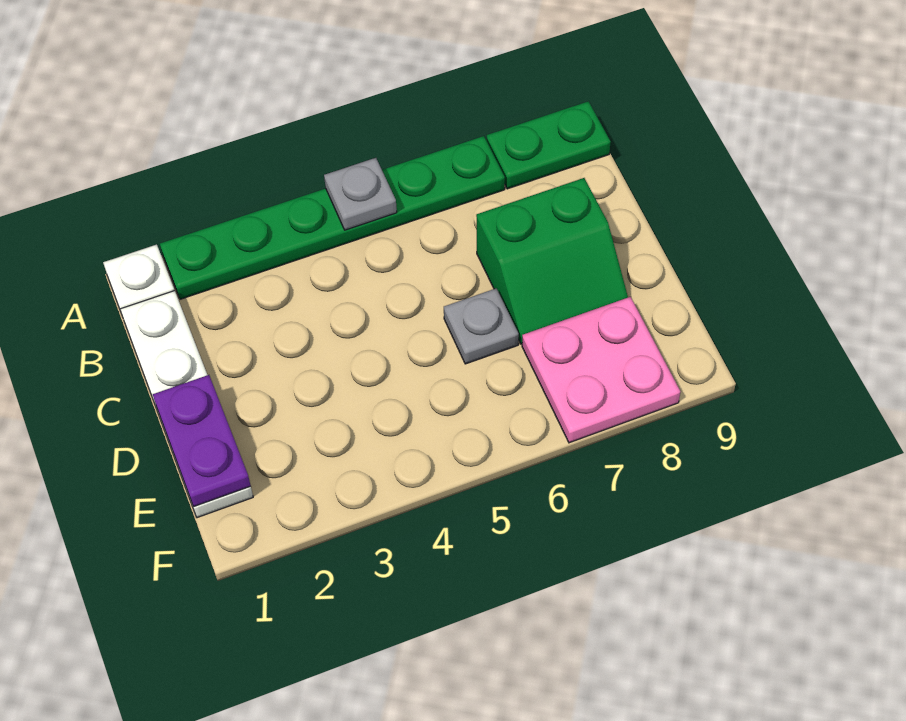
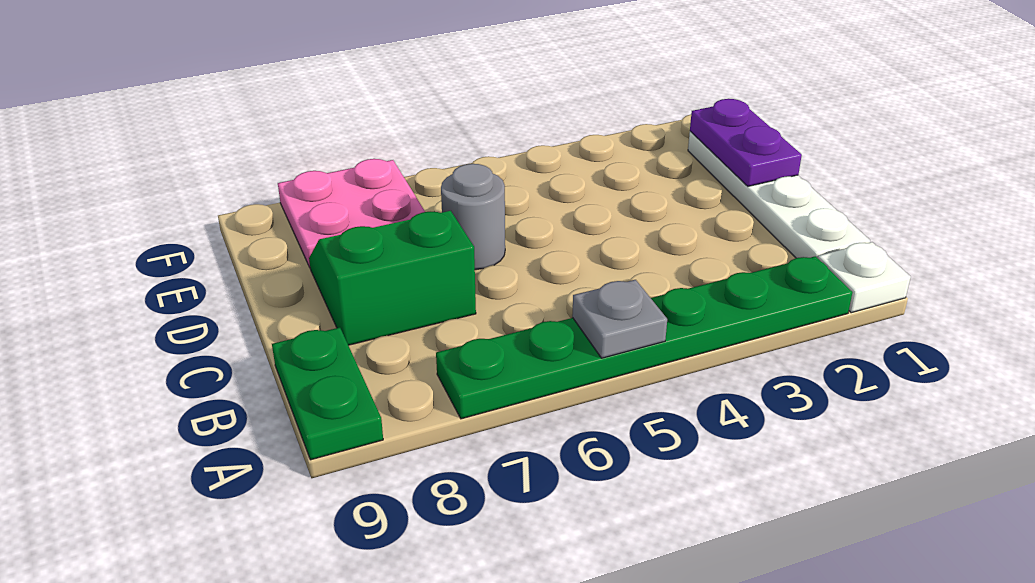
green 1x2 plate [487,101,611,189] -> green 1x2 plate turned to [272,327,383,460]
grey 1x1 plate [444,288,519,364] -> grey 1x1 round brick [441,164,505,270]

